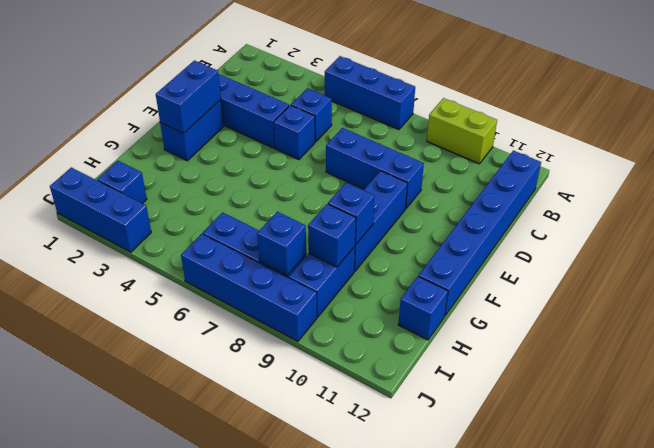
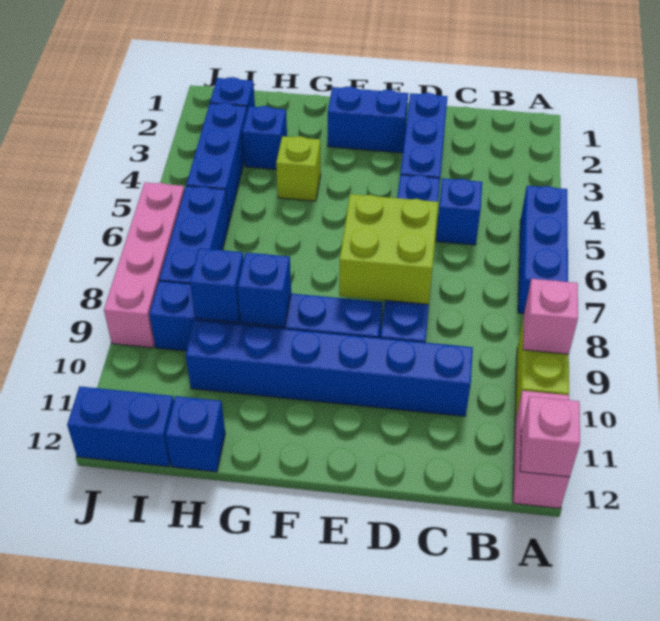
none -> pink 1x1 brick [523,279,578,354]
none -> pink 1x2 brick [513,391,570,508]
none -> pink 1x1 brick [520,396,580,477]
blue 1x6 brick [419,150,541,316] -> blue 1x6 brick moved to [186,320,473,416]
none -> lime 2x2 brick [339,194,438,304]
blue 1x2 brick [156,60,221,133] -> blue 1x2 brick moved to [67,386,174,467]
none -> lime 1x1 brick [276,136,321,201]
blue 1x1 brick [257,212,306,275] -> blue 1x1 brick moved to [242,106,287,169]
blue 1x3 brick [50,167,151,252] -> blue 1x3 brick moved to [186,103,247,222]
blue 1x4 brick [181,234,317,341] -> pink 1x4 brick [104,182,185,348]

